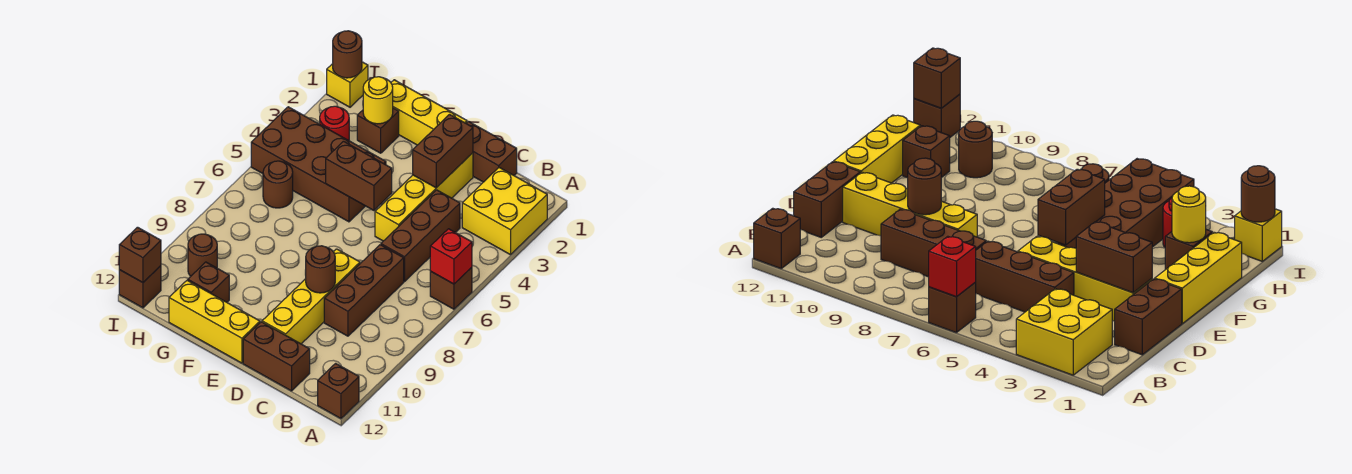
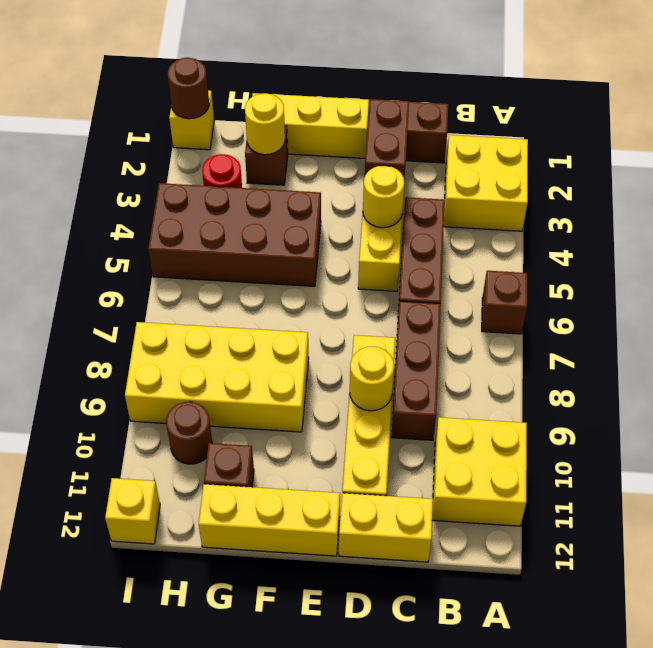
red 1x1 brick [430,229,472,284] -> none
none -> yellow 2x2 brick [432,417,527,526]
brown 1x1 brick [318,363,359,418] -> none
brown 1x2 brick [243,322,310,391] -> yellow 1x2 brick [339,493,433,562]
none -> yellow 1x1 round brick [363,166,404,228]
brown 1x1 round brick [305,246,335,293] -> yellow 1x1 round brick [350,346,394,411]
brown 1x2 brick [326,141,392,210] -> none
none -> yellow 2x4 brick [125,322,309,432]
brown 1x1 round brick [263,161,293,208] -> none
brown 1x1 brick [119,266,161,308] -> yellow 1x1 brick [105,478,160,544]
brown 1x1 brick [119,227,161,283] -> none

